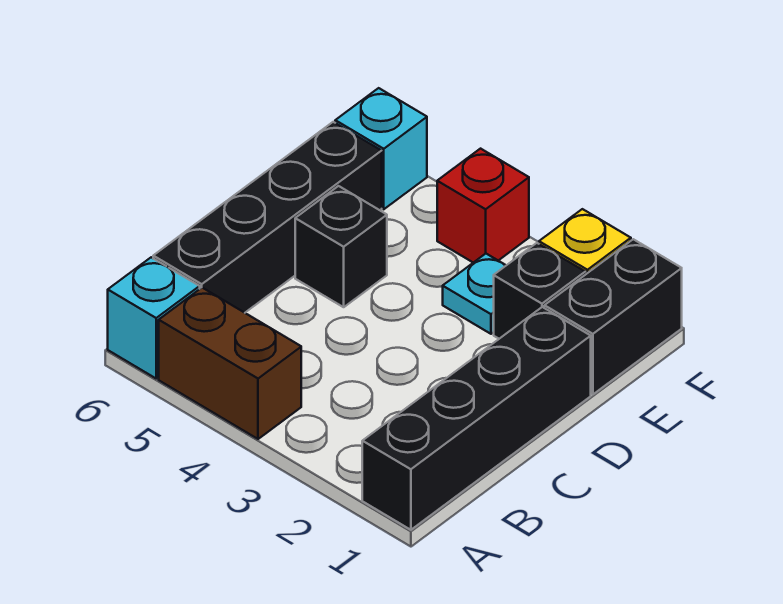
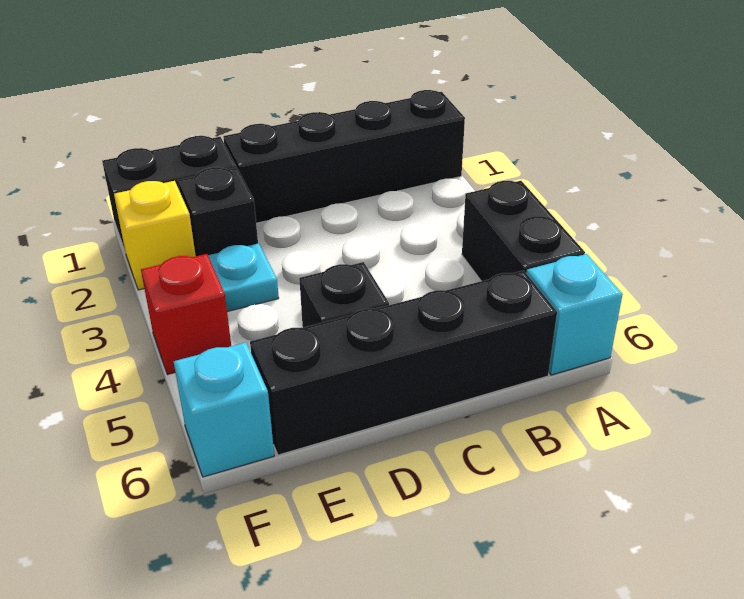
brown 1x2 brick [159,288,301,439] -> black 1x2 brick [462,181,585,281]

